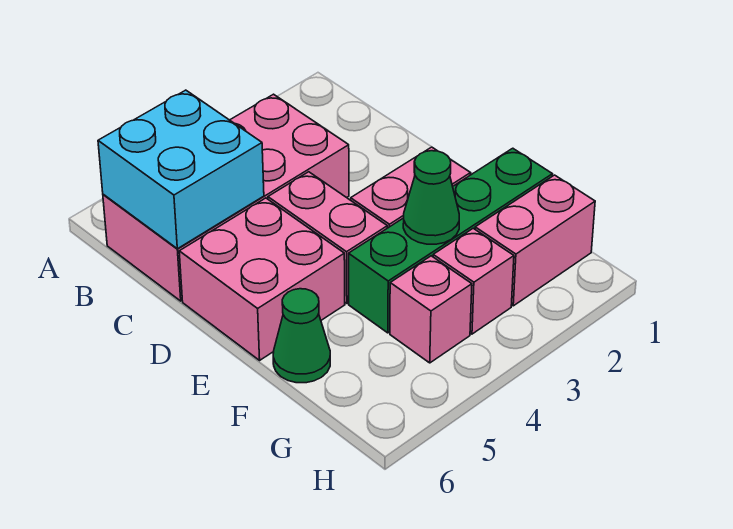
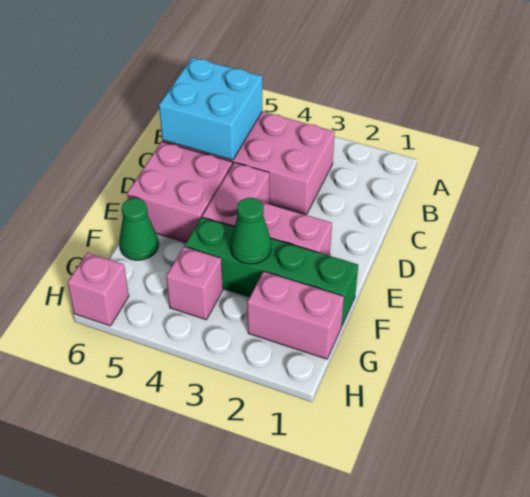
pink 1x1 brick [433,228,514,334] -> pink 1x1 brick moved to [68,253,129,326]

